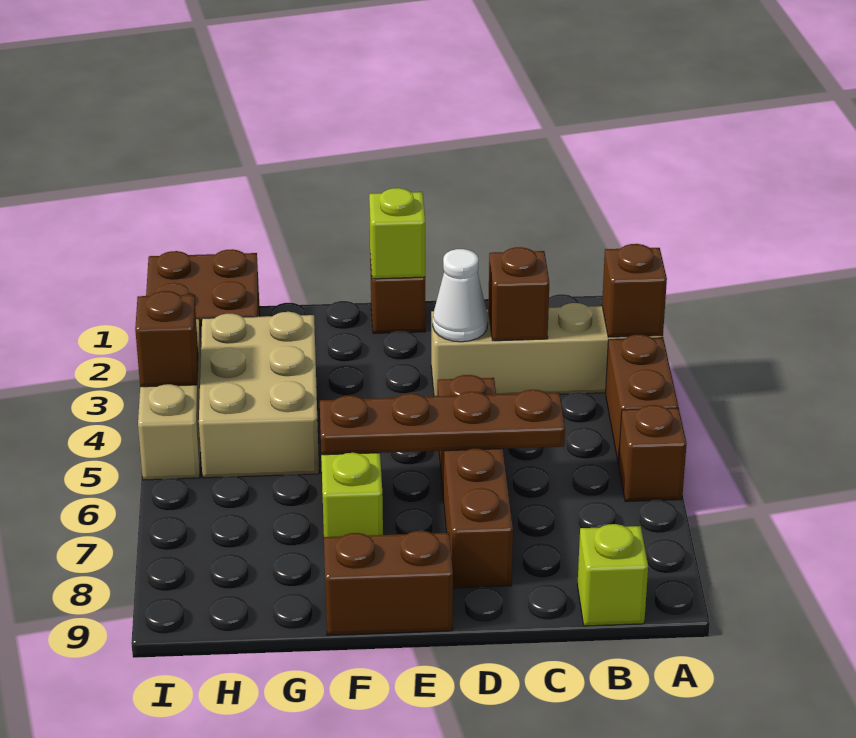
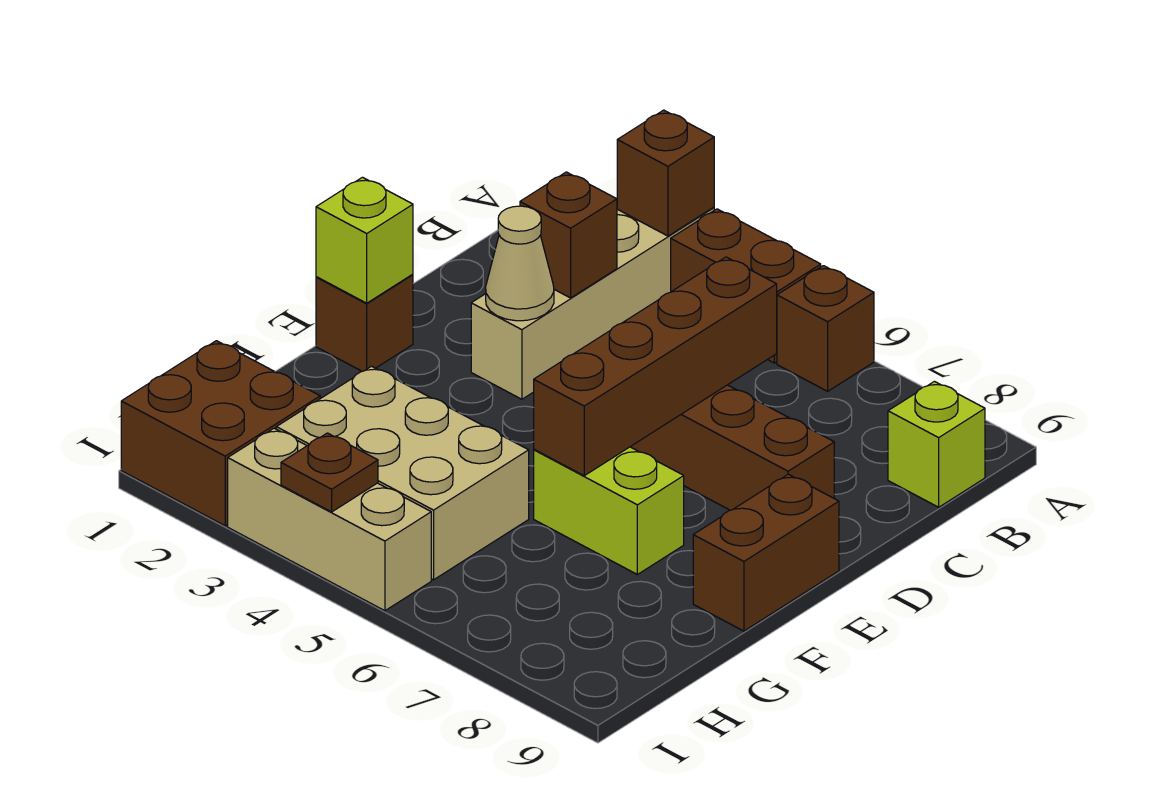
brown 1x4 plate [320,390,565,455] -> brown 1x4 brick [534,257,777,476]
white 1x1 cone [433,249,488,342] -> tan 1x1 cone [486,206,554,321]
brown 1x1 brick [135,291,198,387] -> brown 1x1 plate [281,433,378,512]

